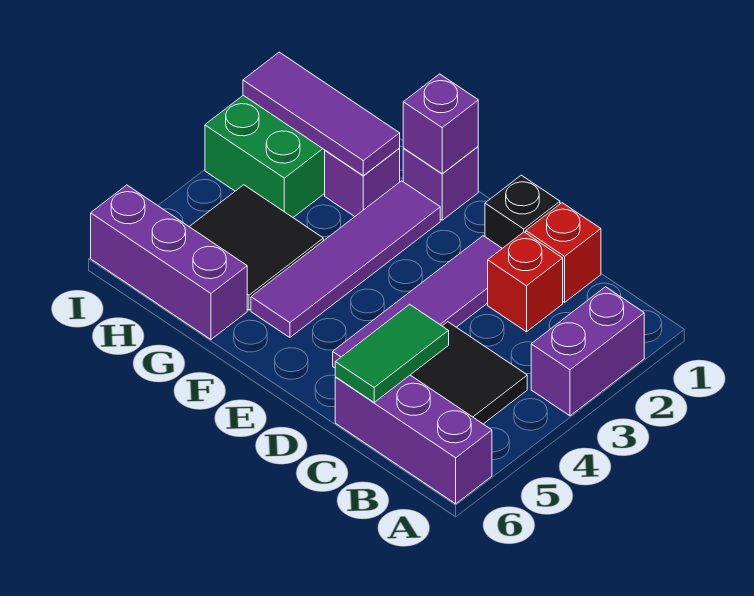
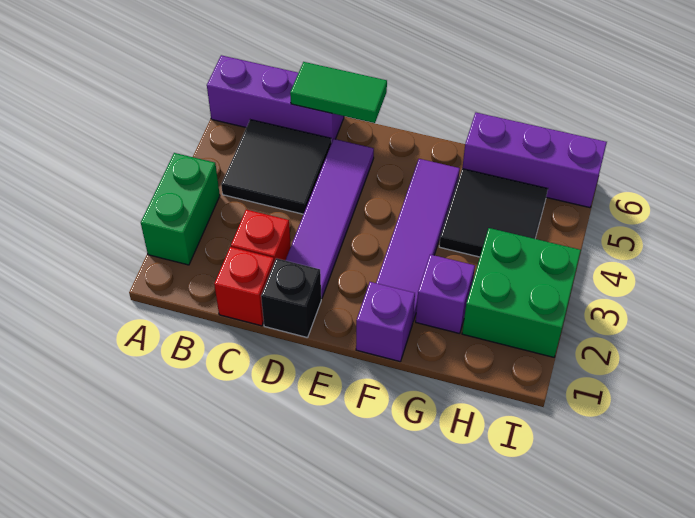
purple 1x2 brick [531,287,644,416] -> green 1x2 brick [141,153,220,265]
green 1x2 tile [335,304,449,402] -> green 1x2 tile turned to [290,62,387,123]
purple 1x1 brick [403,74,478,174] -> none
purple 1x3 tile [243,52,400,176] -> none

